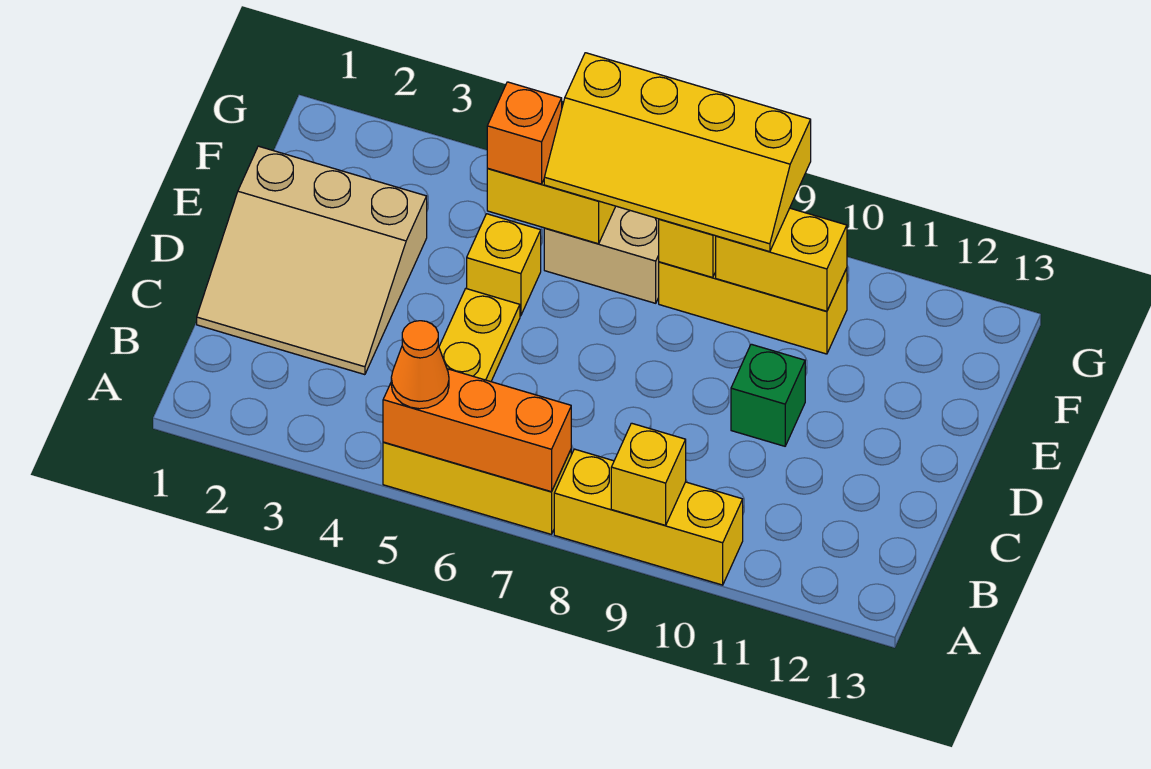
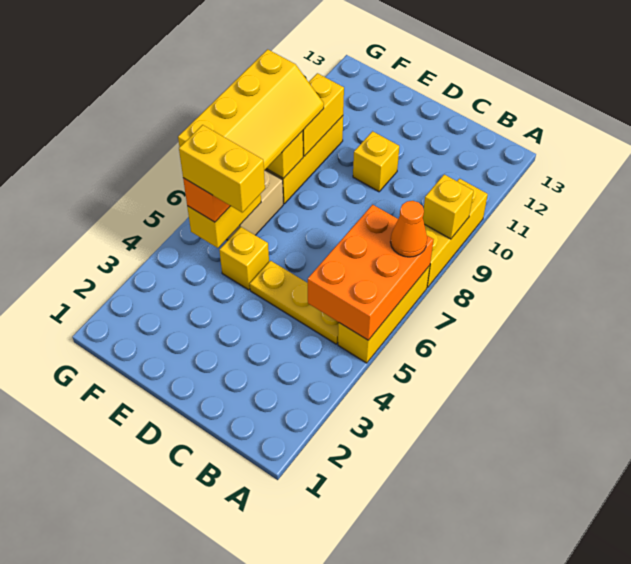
orange 1x3 brick [383,369,571,492] -> orange 2x3 brick [308,205,434,340]
orange 1x1 cone [391,321,449,409] -> orange 1x1 cone moved to [391,201,427,257]
tan 3x3 slope [197,146,427,375] -> none
green 1x1 brick [731,344,805,446] -> yellow 1x1 brick [353,131,399,192]
none -> yellow 1x2 brick [179,125,265,212]

